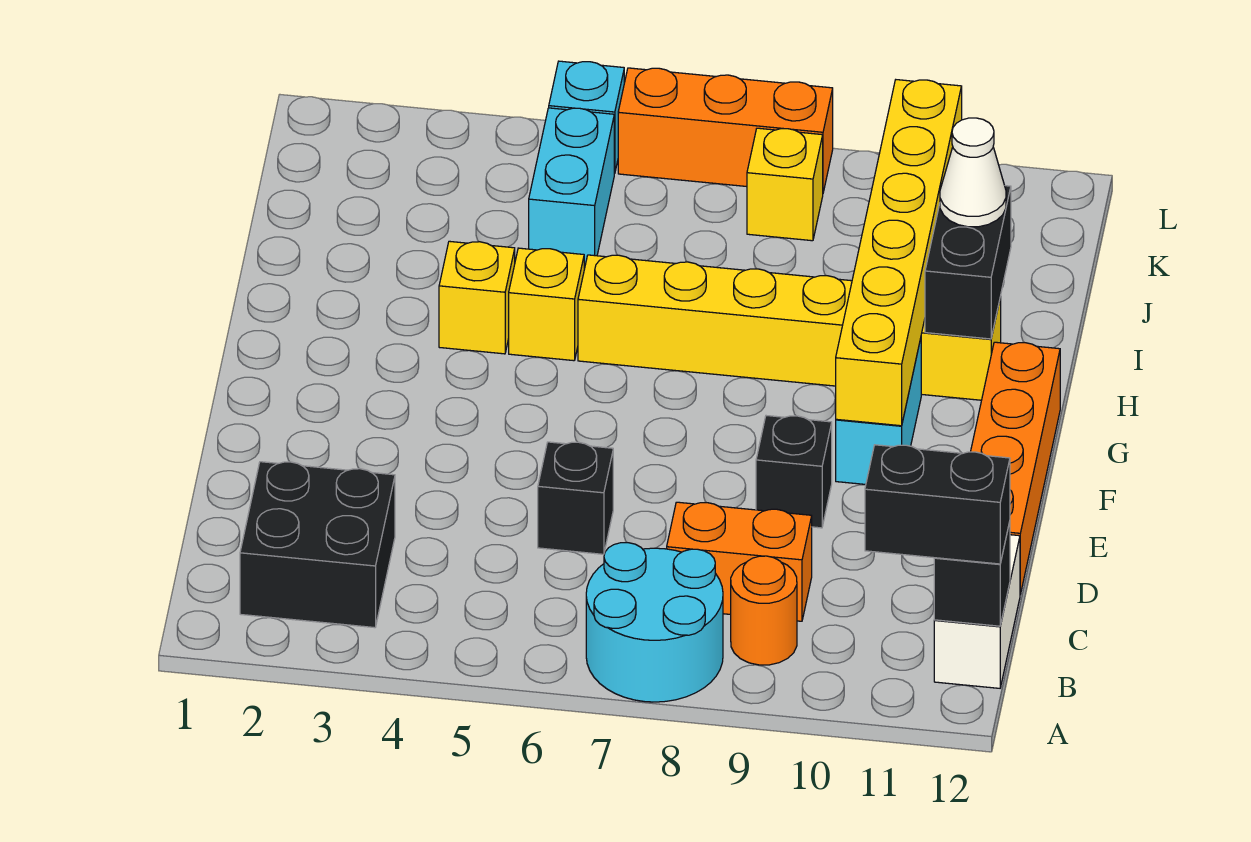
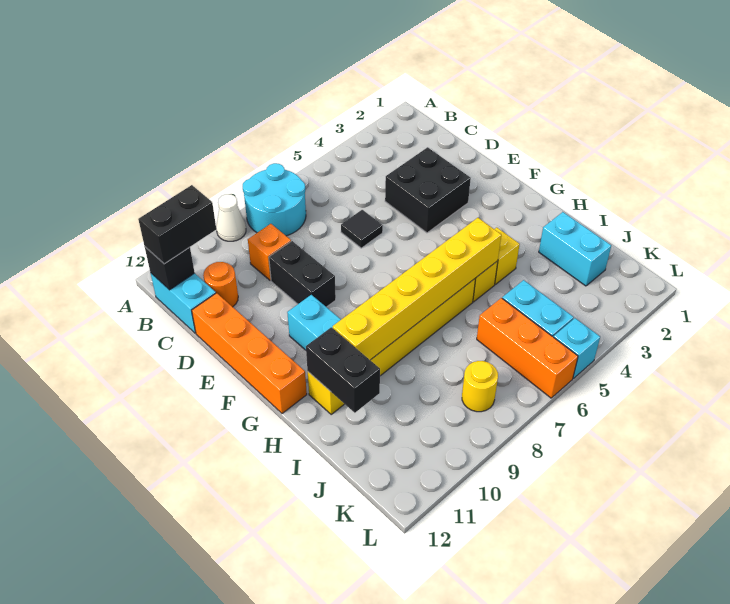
black 2x2 brick [240,462,395,628] -> black 2x2 brick moved to [385,147,471,233]
orange 1x1 round brick [731,556,797,665] -> orange 1x1 round brick moved to [203,262,238,307]
white 1x2 brick [934,535,1020,688] -> cyan 1x2 brick [151,273,216,333]
orange 1x2 brick [667,502,812,621] -> orange 1x1 brick [248,224,291,281]
black 1x1 brick [538,442,613,554] -> black 1x1 tile [341,210,383,248]
black 1x1 brick [756,416,832,528] -> black 1x2 brick [269,241,336,307]
yellow 1x6 brick [836,80,962,426] -> yellow 1x6 brick turned to [333,218,501,360]
none -> cyan 1x2 brick [539,212,611,286]
white 1x1 cone [940,118,1006,227] -> white 1x1 cone moved to [216,194,246,241]
yellow 1x1 brick [747,128,823,241] -> yellow 1x1 round brick [462,361,498,412]
orange 1x3 brick [618,68,833,192] -> orange 1x3 brick turned to [477,298,578,398]

